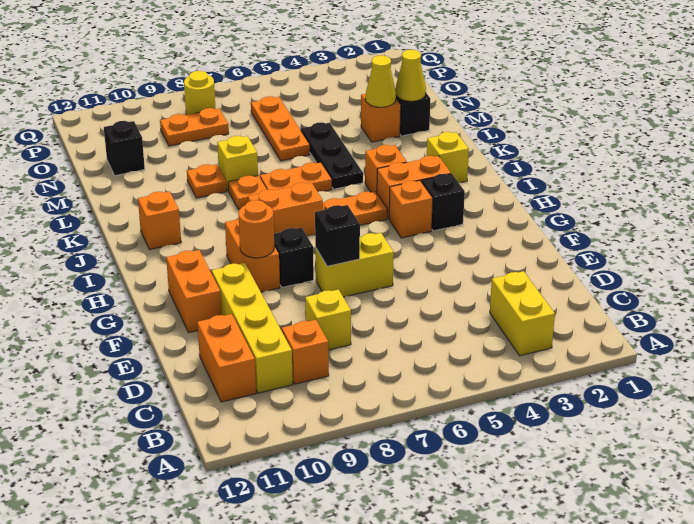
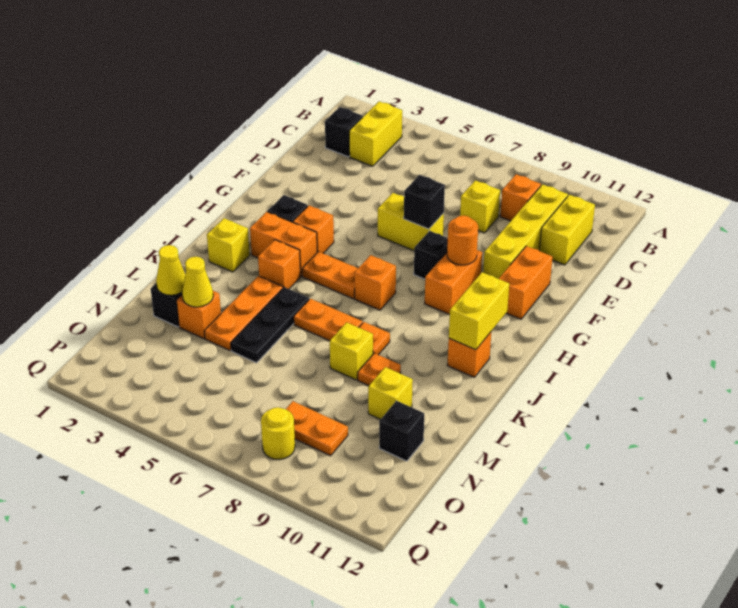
none -> black 1x1 brick [325,107,363,157]
orange 1x2 brick [197,314,256,402] -> yellow 1x2 brick [540,195,595,265]
orange 1x2 brick [248,183,323,237] -> orange 1x1 brick [355,255,396,310]
none -> yellow 1x2 brick [449,272,509,350]
orange 1x3 plate [251,96,310,161] -> orange 1x3 plate moved to [204,276,283,351]
none -> yellow 1x1 brick [368,367,413,419]

